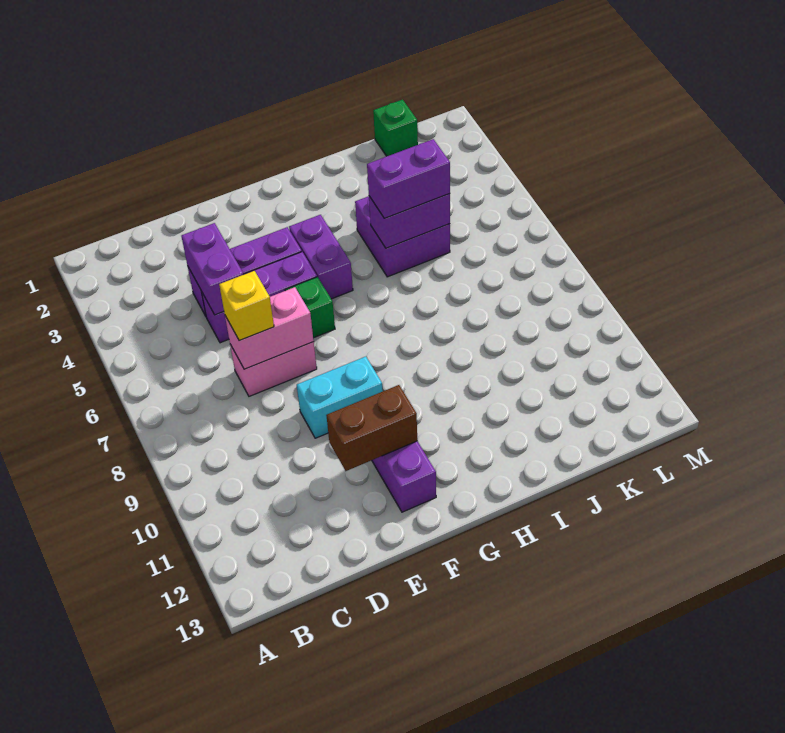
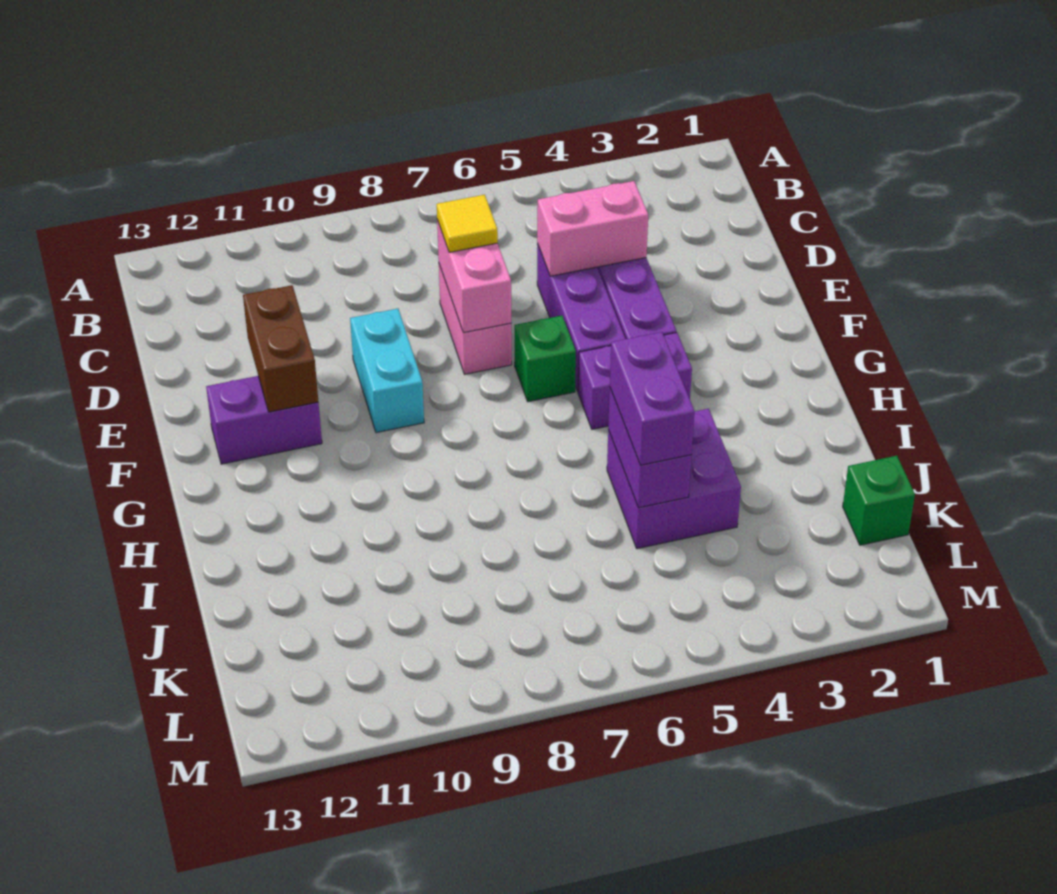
purple 1x2 brick [181,223,244,315] -> pink 1x2 brick [537,181,648,276]
yellow 1x1 brick [219,271,274,341] -> yellow 1x1 tile [437,195,498,252]

